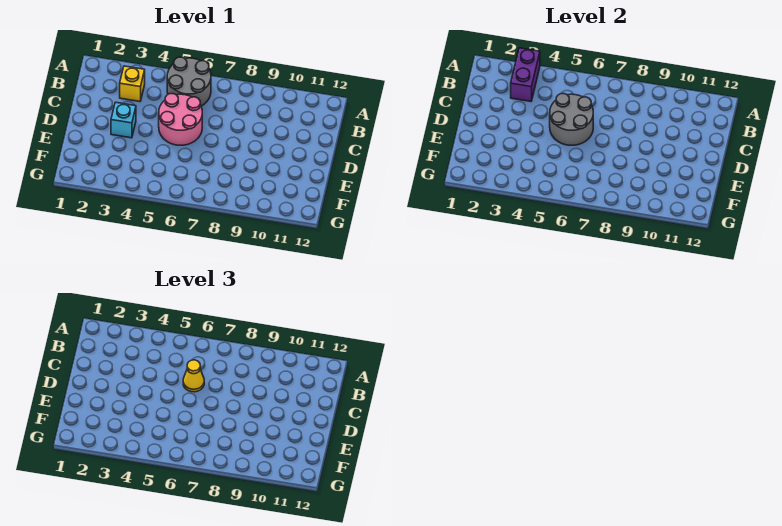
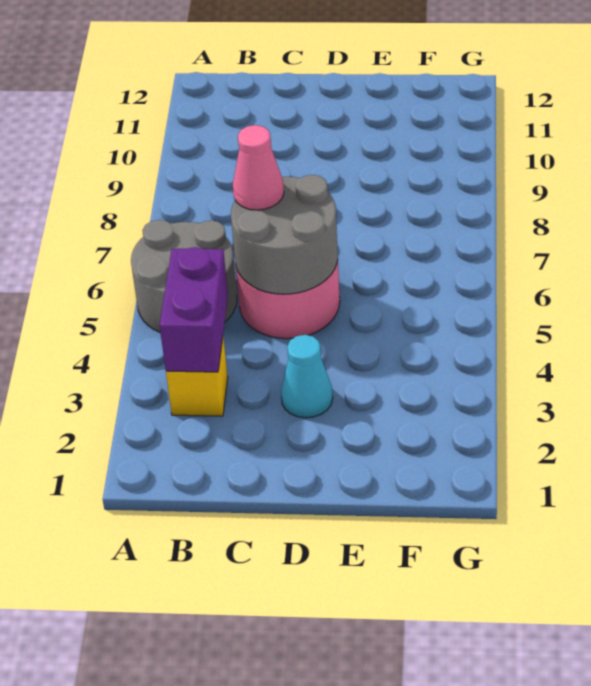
purple 1x2 brick [511,48,540,101] -> purple 1x2 brick turned to [160,247,228,372]
yellow 1x1 cone [183,360,204,392] -> pink 1x1 cone [233,125,284,210]
cyan 1x1 brick [111,102,136,138] -> cyan 1x1 cone [281,335,333,418]

